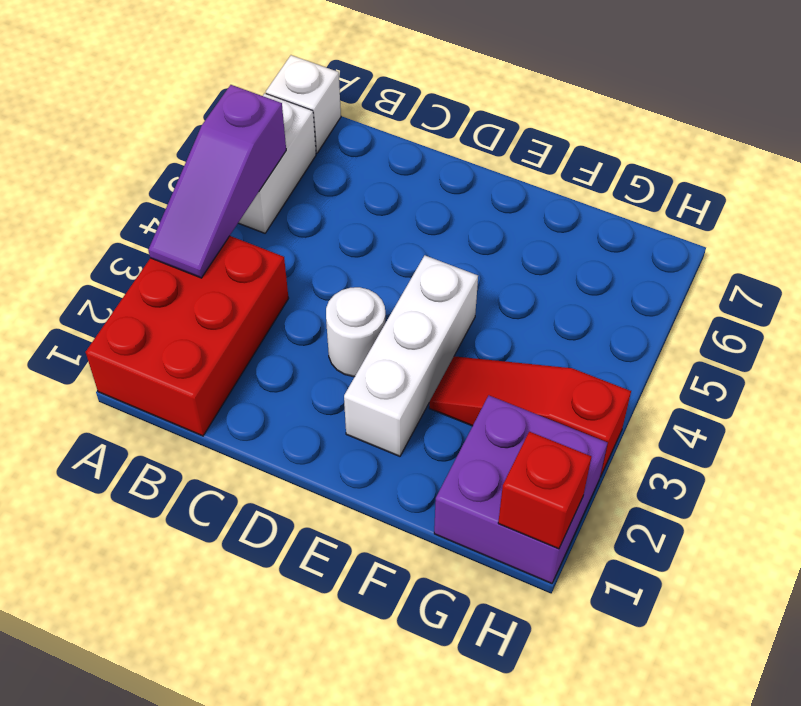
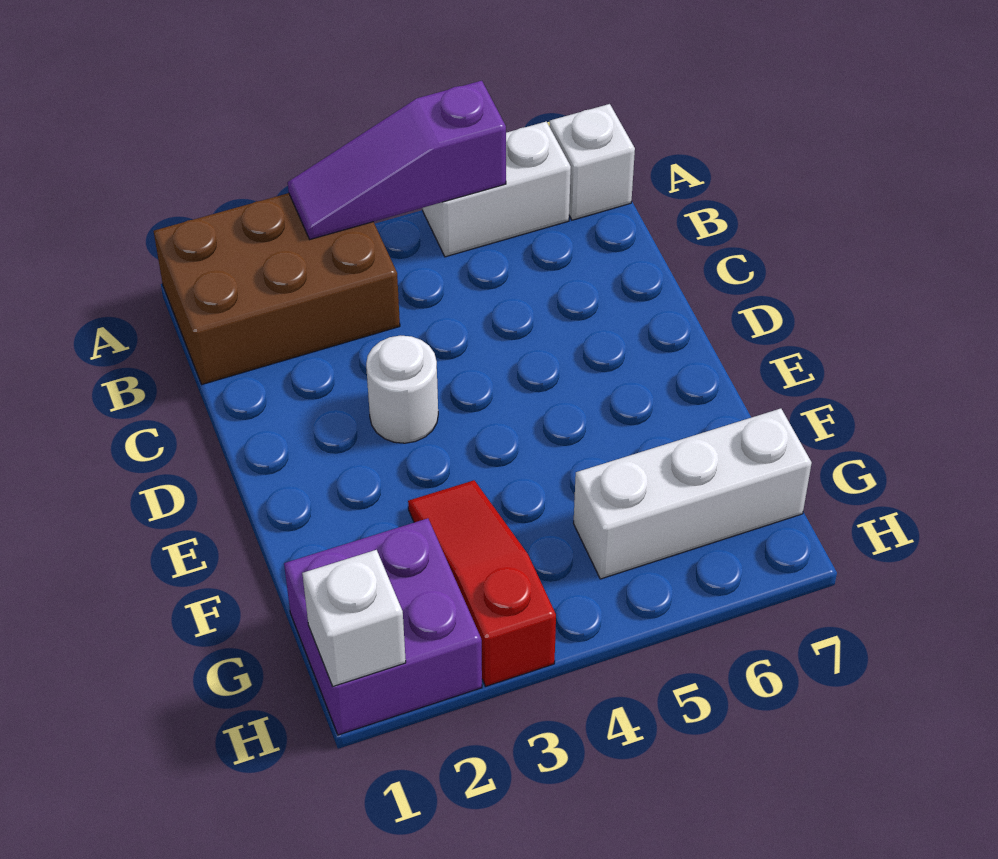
red 2x3 brick [86,236,289,436] -> brown 2x3 brick [154,193,400,384]
white 1x3 brick [344,255,478,456] -> white 1x3 brick moved to [573,409,812,579]
red 1x1 brick [498,432,591,549] -> white 1x1 brick [302,550,406,686]

